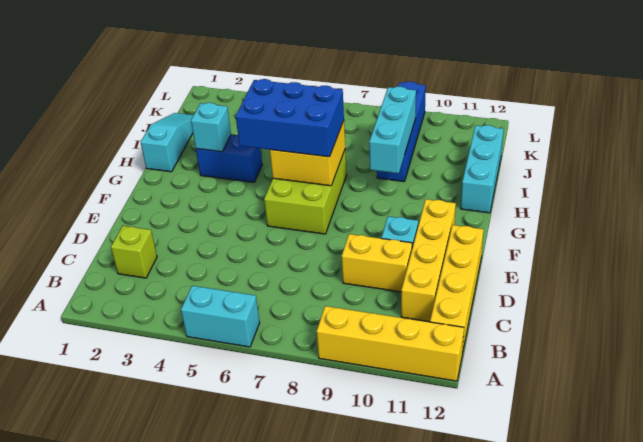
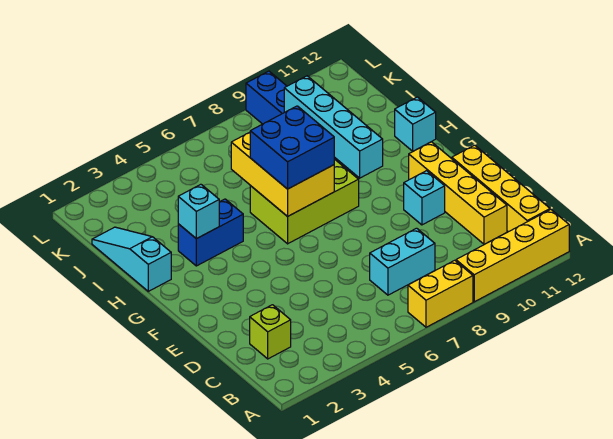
cyan 1x2 brick [181,286,260,347] -> cyan 1x2 brick moved to [370,228,435,295]
yellow 1x2 brick [342,234,412,292] -> yellow 1x2 brick moved to [408,260,473,327]
lime 2x3 brick [264,150,347,234] -> lime 2x3 brick turned to [250,159,359,244]
blue 2x3 brick [236,79,344,157] -> blue 2x2 brick [250,106,334,189]
yellow 2x2 brick [270,121,345,186] -> yellow 2x3 brick [231,132,334,217]
cyan 1x3 brick [369,87,416,173] -> cyan 1x4 brick [284,76,383,178]
cyan 1x3 brick [461,125,504,213] -> cyan 1x1 brick [395,97,436,151]

